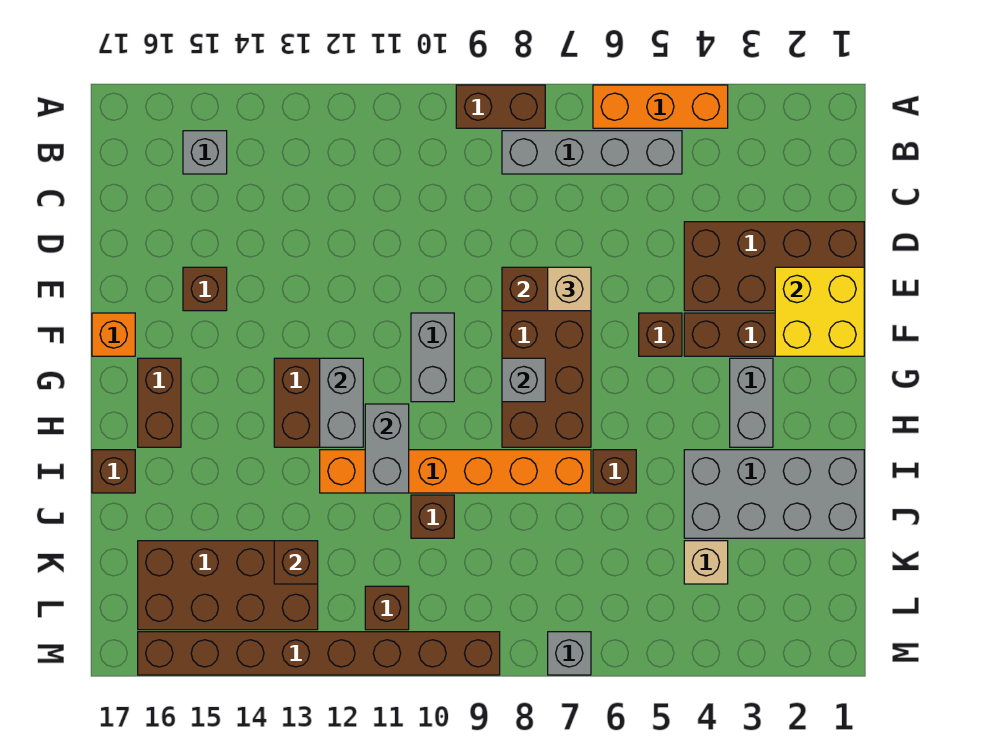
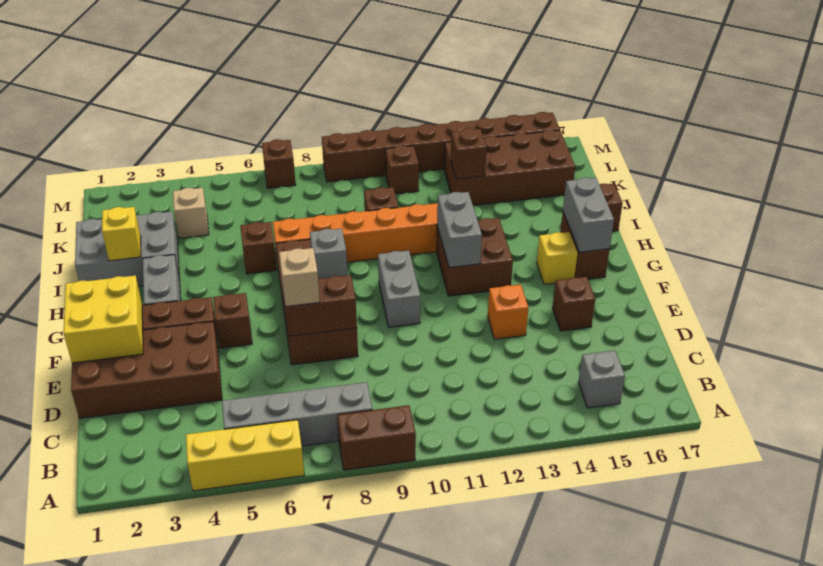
orange 1x3 brick [593,85,728,128] -> yellow 1x3 brick [186,420,304,491]
orange 1x1 brick [92,313,135,356] -> orange 1x1 brick moved to [488,285,528,339]
none -> yellow 1x1 brick [537,232,578,284]
grey 1x2 brick [365,404,409,493] -> grey 1x2 brick moved to [563,178,614,252]
grey 2x4 brick [684,450,864,538] -> grey 2x3 brick [75,212,180,287]
none -> yellow 1x1 brick [102,207,141,261]
grey 1x1 brick [548,632,591,675] -> brown 1x1 brick [262,139,296,188]

